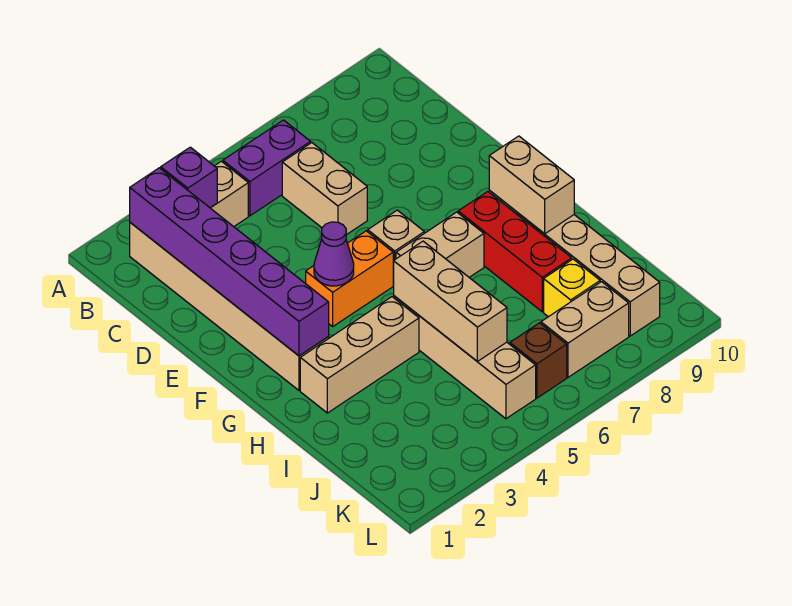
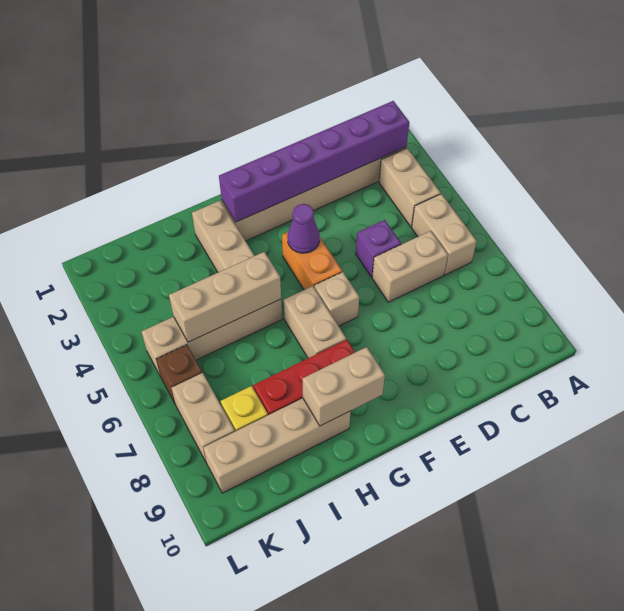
purple 1x1 brick [161,147,217,208] -> purple 1x1 brick moved to [356,220,401,277]
purple 1x2 brick [223,120,311,216] -> tan 1x2 brick [412,194,477,275]

